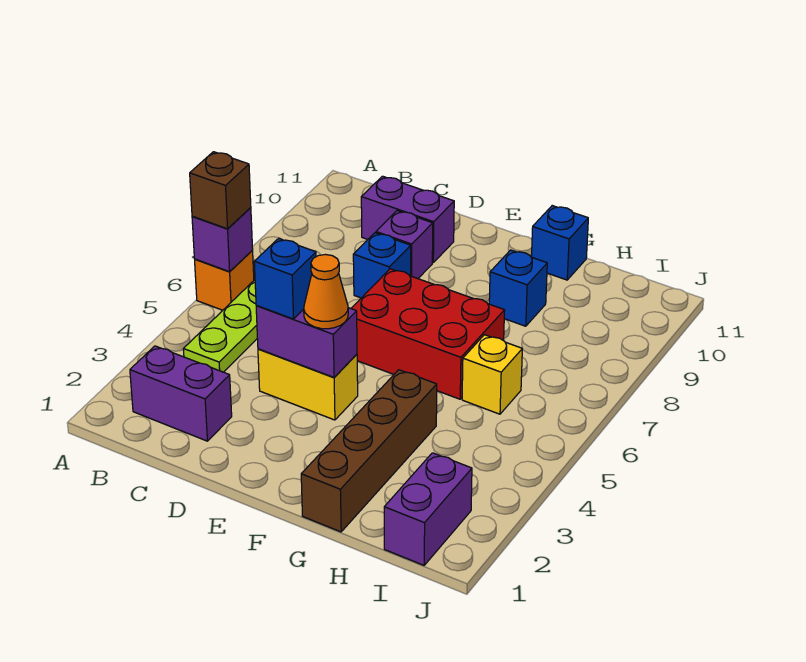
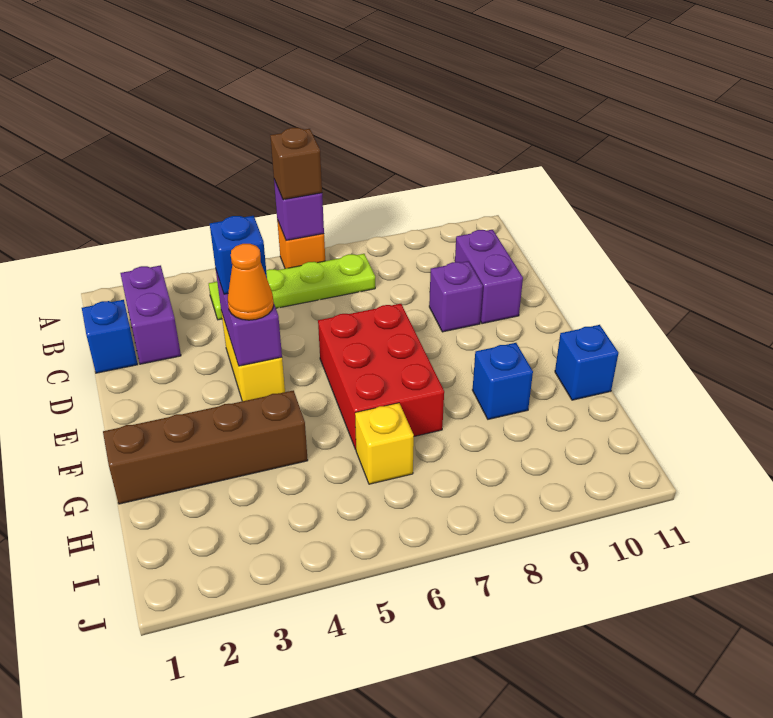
blue 1x1 brick [353,233,411,298] -> blue 1x1 brick moved to [82,300,138,373]
purple 1x2 brick [384,453,472,565] -> none

